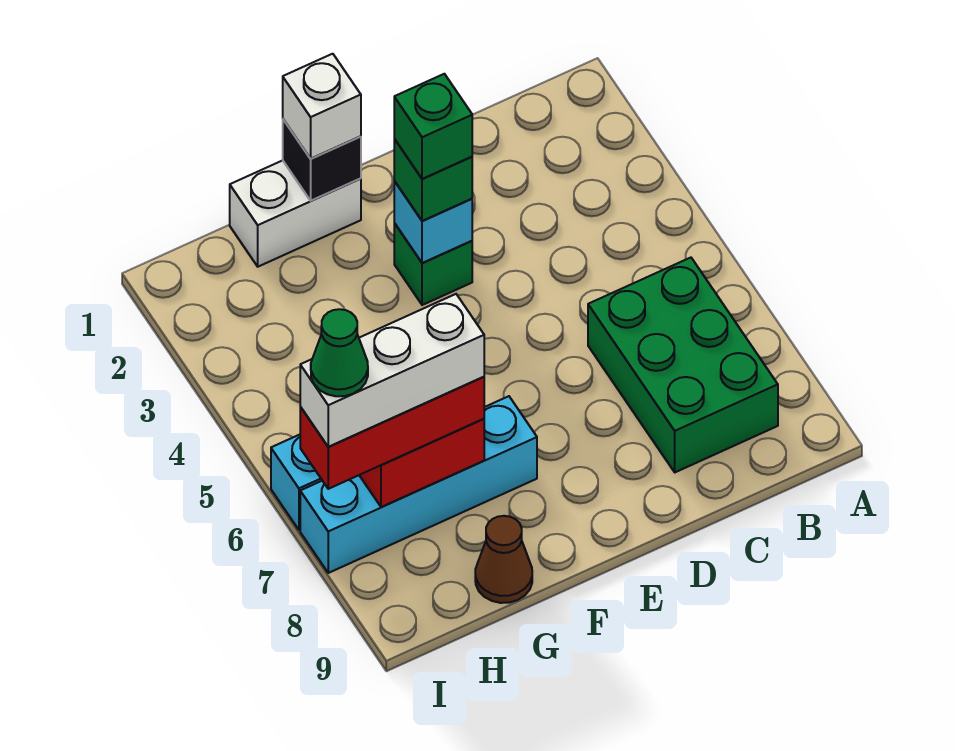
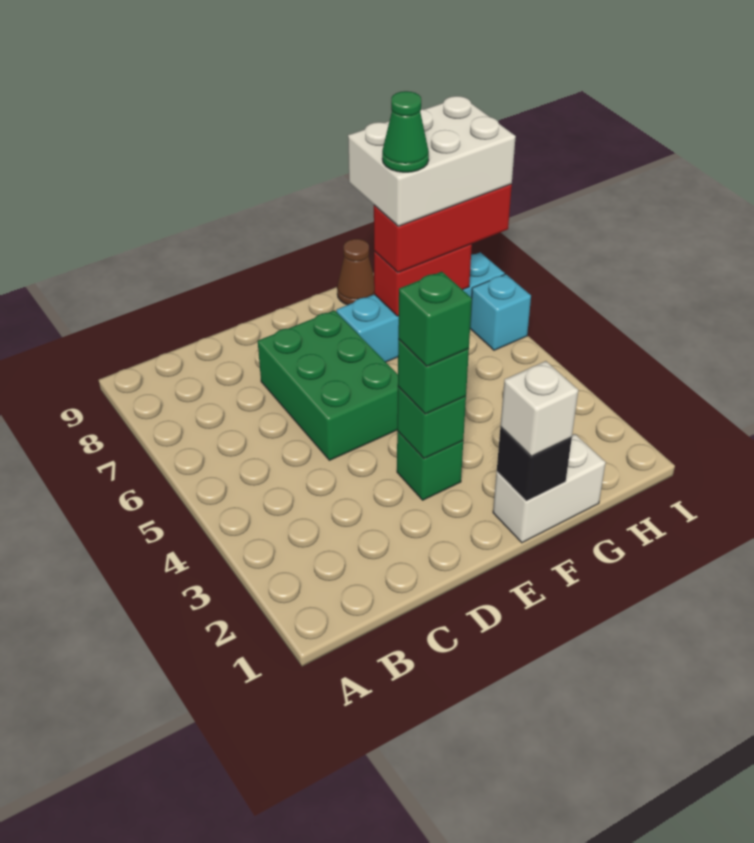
green 2x3 brick [588,258,778,472] -> green 2x3 brick moved to [258,310,398,460]
cyan 1x1 brick [394,181,472,263] -> green 1x1 brick [397,387,466,458]
white 1x3 brick [300,294,484,447] -> white 2x3 brick [348,96,516,226]
green 1x1 cone [311,309,368,396] -> green 1x1 cone moved to [382,91,429,172]

